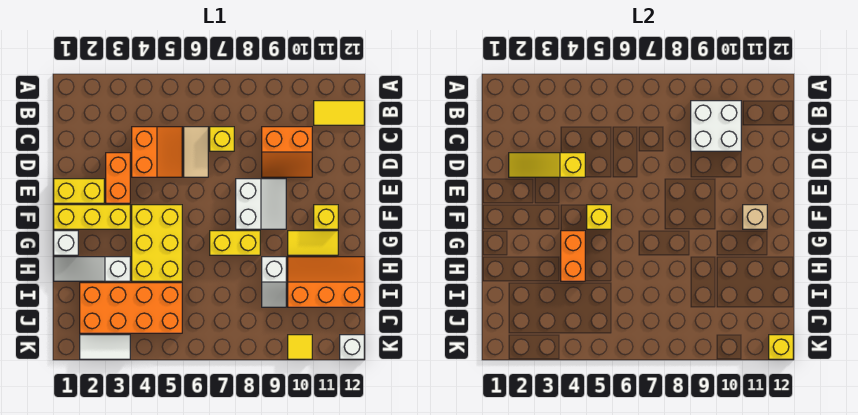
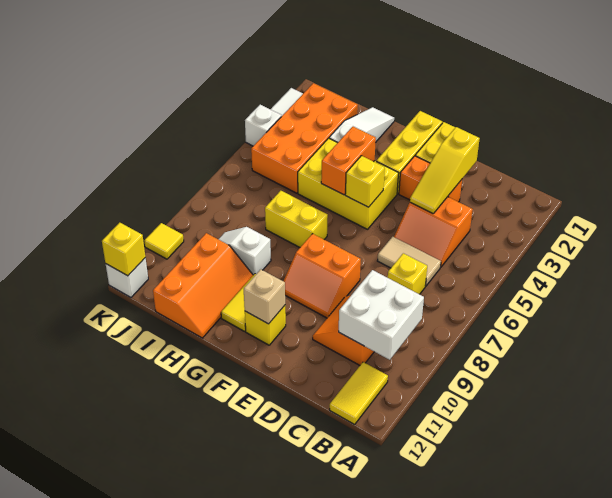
yellow 1x3 slope [509,153,585,177] -> yellow 1x3 slope turned to [410,127,480,214]
white 2x2 slope [236,179,286,229] -> orange 2x2 slope [284,234,361,318]
white 1x1 brick [54,231,78,255] -> white 1x1 brick moved to [245,105,281,146]
orange 1x2 brick [561,231,585,281] -> orange 1x2 brick turned to [321,127,376,195]
yellow 1x2 brick [210,231,260,255] -> yellow 1x2 brick turned to [265,191,328,247]

